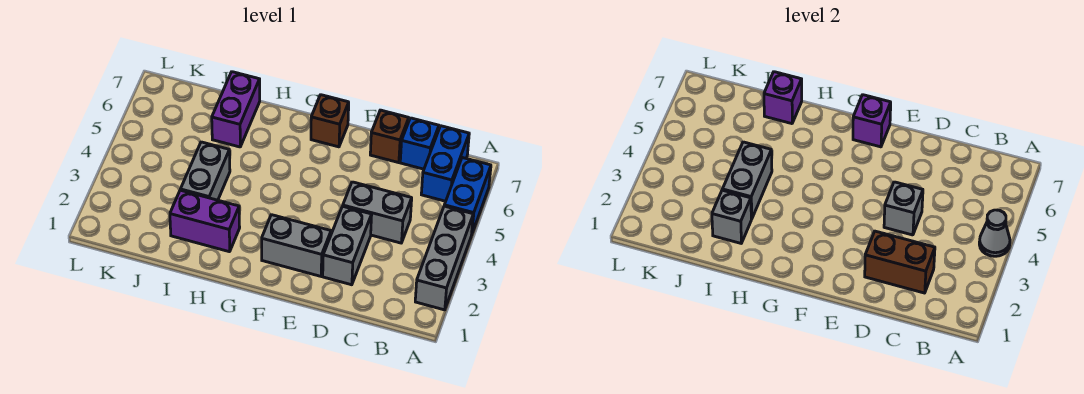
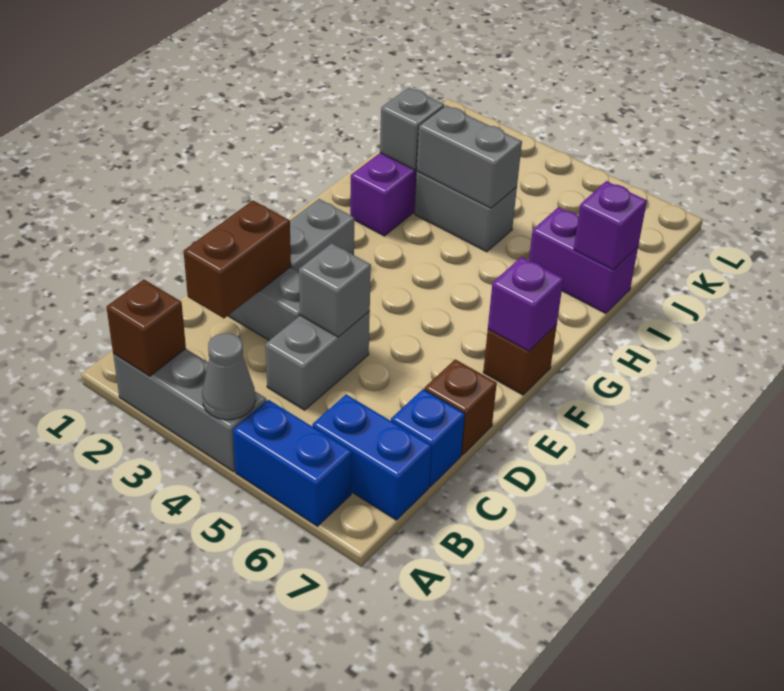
none -> brown 1x1 brick [107,279,186,376]

